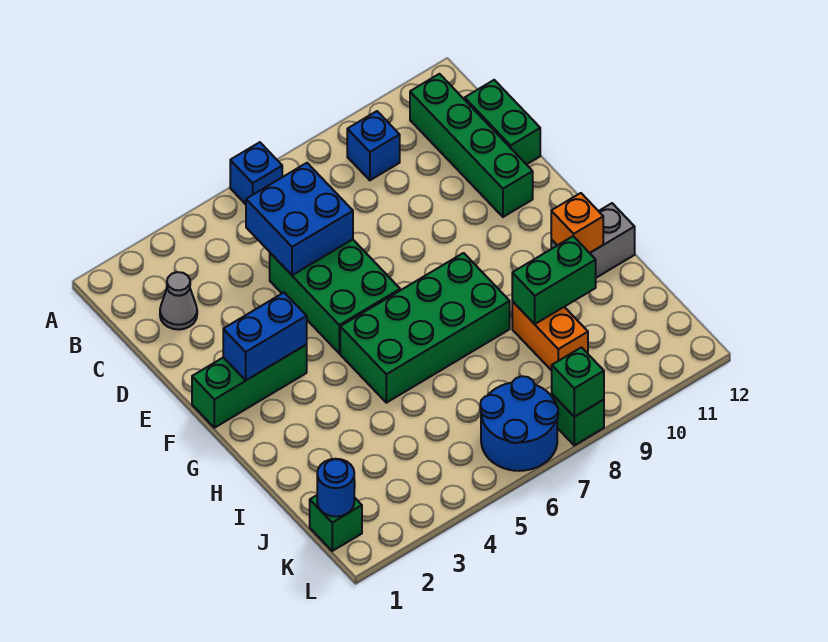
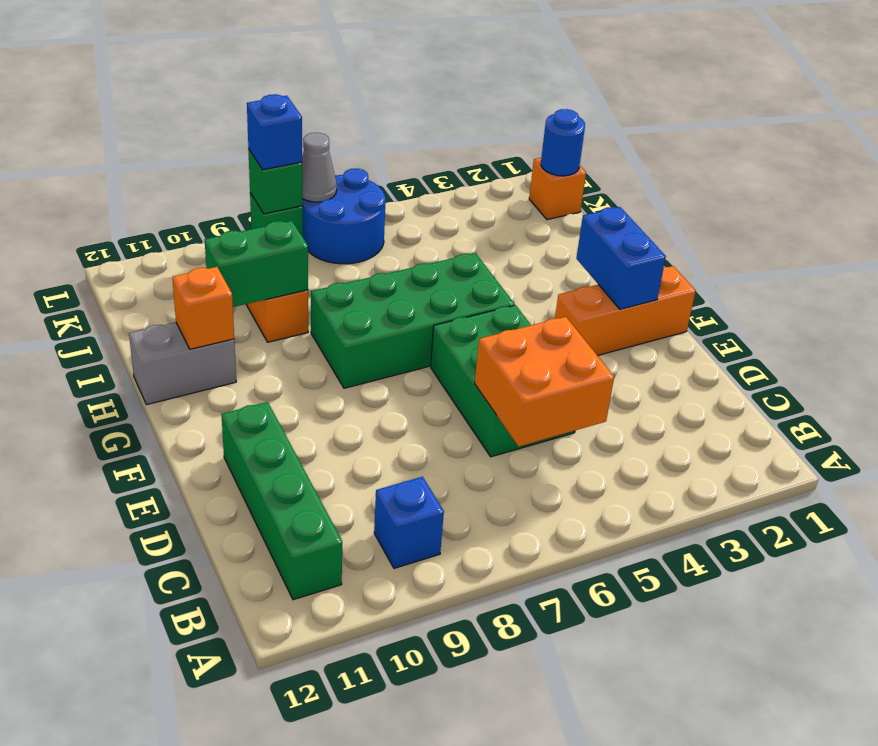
blue 1x1 brick [230,142,282,204] -> blue 1x1 brick moved to [247,94,302,170]
grey 1x1 cone [160,272,197,330] -> grey 1x1 cone moved to [302,133,337,202]
blue 2x2 brick [246,163,353,275] -> orange 2x2 brick [475,317,614,447]
green 1x2 brick [465,80,540,165] -> none
green 1x3 brick [192,345,307,428] -> orange 1x3 brick [555,266,696,356]
blue 1x2 brick [223,293,307,381] -> blue 1x2 brick turned to [576,207,666,309]
green 1x1 brick [310,495,362,551] -> orange 1x1 brick [529,158,586,220]

